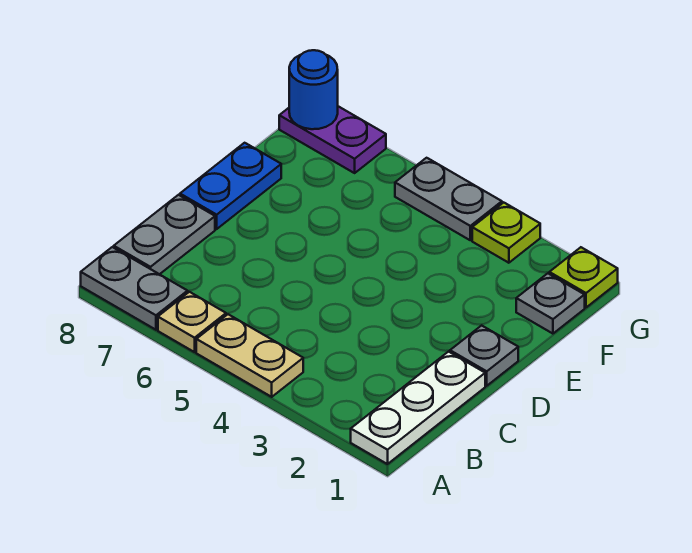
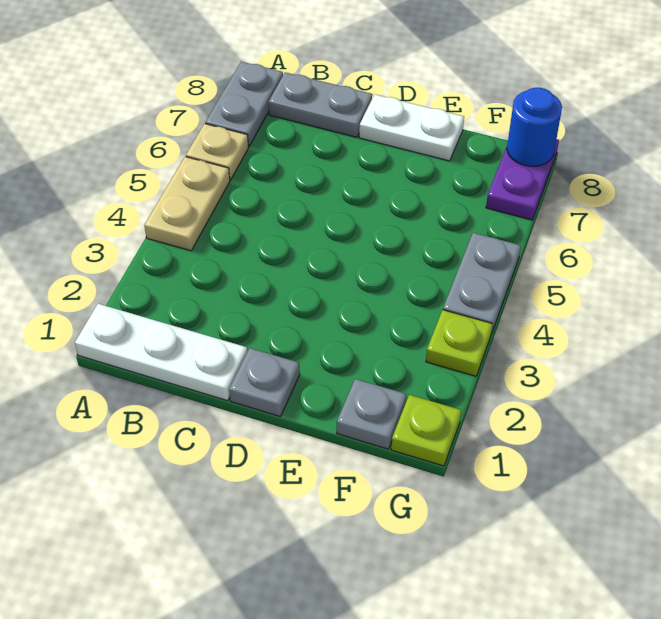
blue 1x2 plate [180,143,281,229] -> white 1x2 plate [359,94,464,161]

